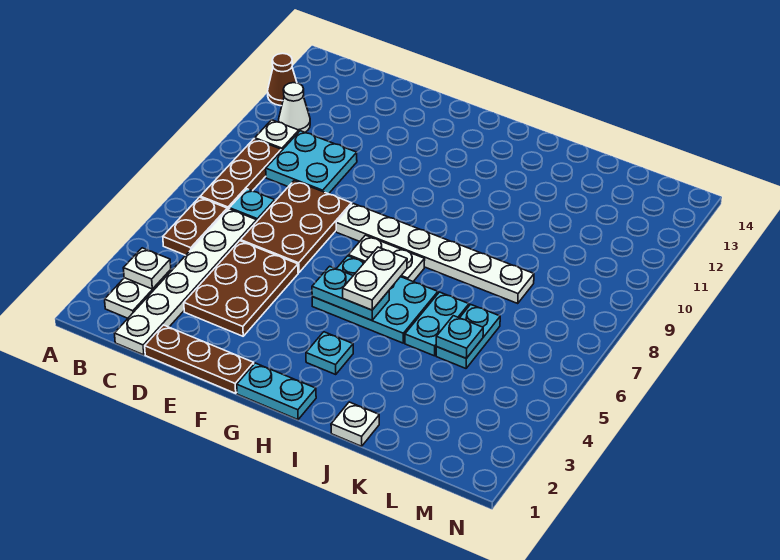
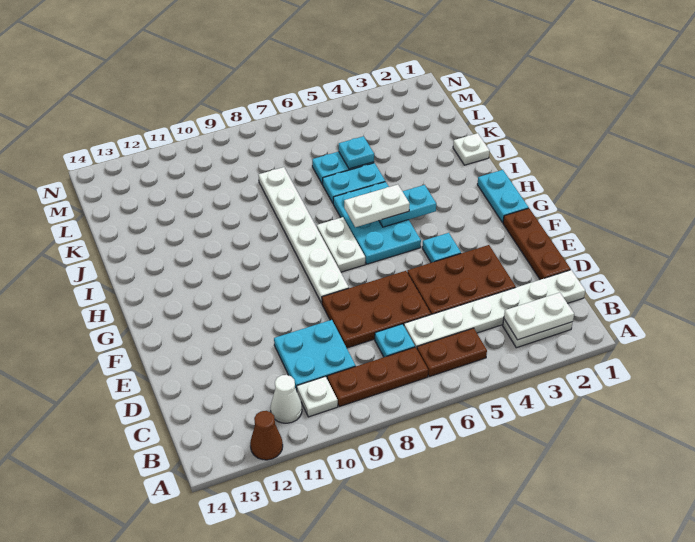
white 1x1 plate [123,248,171,289] -> white 1x2 plate [504,292,574,340]
cyan 1x2 plate [312,266,389,320] -> cyan 1x2 plate turned to [379,185,436,227]
cyan 1x1 plate [306,332,353,374] -> cyan 1x1 plate moved to [422,233,461,263]

